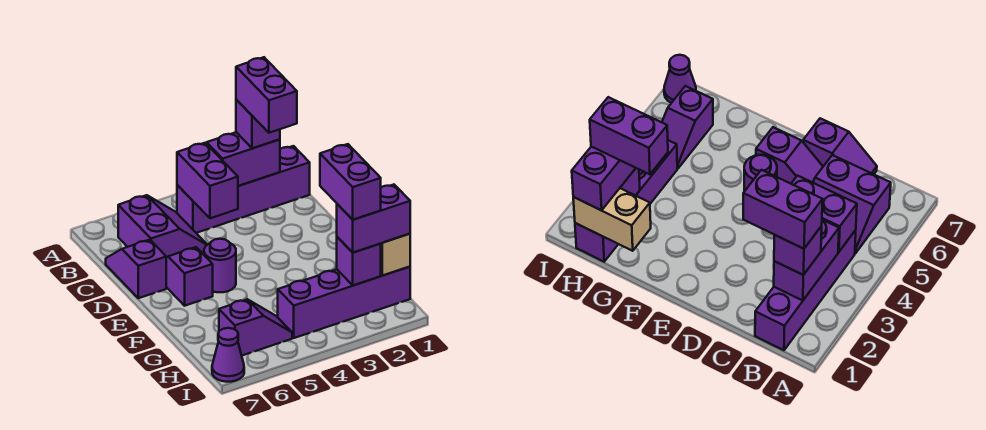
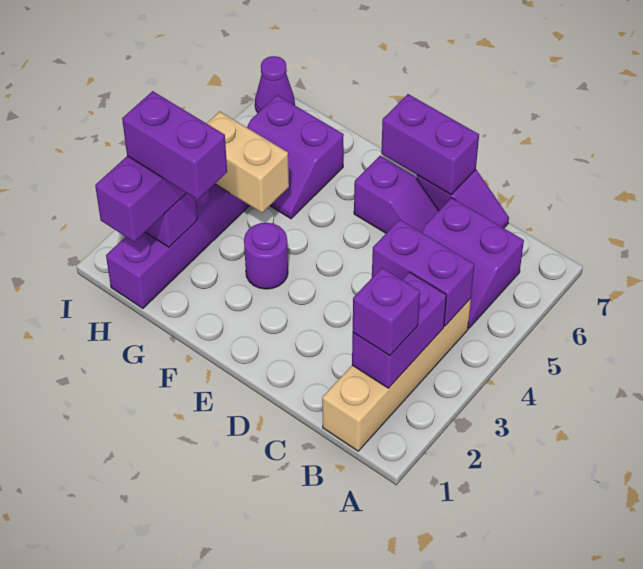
purple 1x4 brick [177,146,310,233] -> tan 1x4 brick [322,298,471,451]
purple 1x2 brick [236,57,297,133] -> purple 1x2 brick moved to [381,94,479,195]
purple 1x1 round brick [204,239,236,292] -> purple 1x1 round brick moved to [244,223,288,289]
tan 1x2 brick [381,234,410,276] -> tan 1x2 brick moved to [207,111,289,213]
purple 1x2 slope [219,299,292,355] -> purple 2x2 slope [247,95,344,219]

